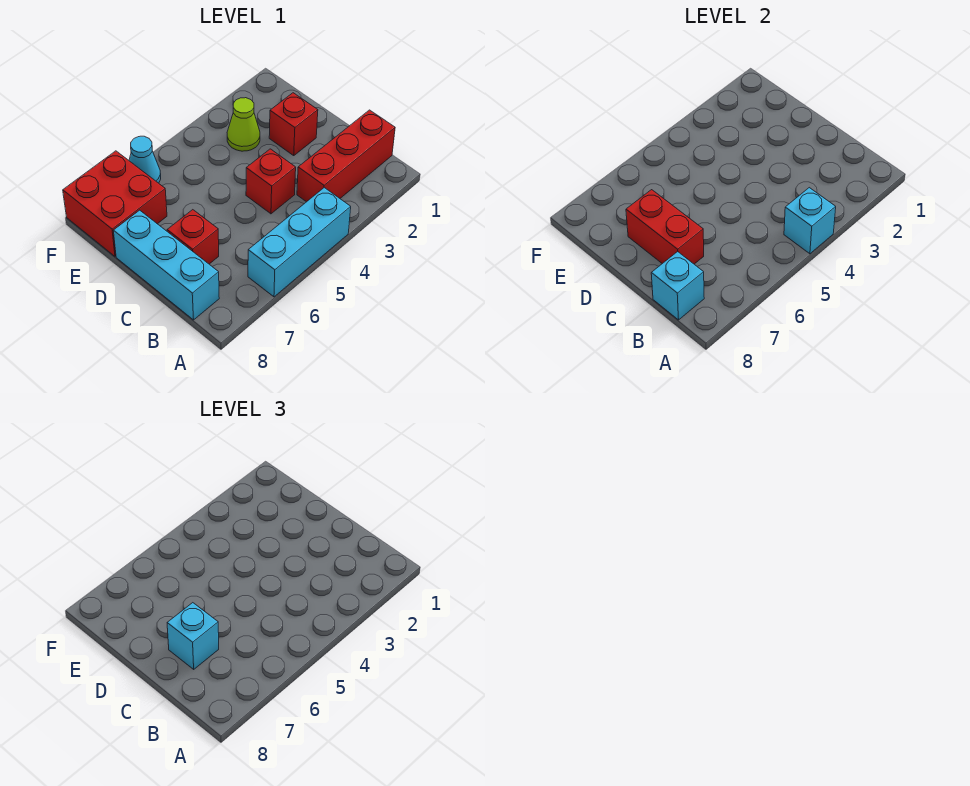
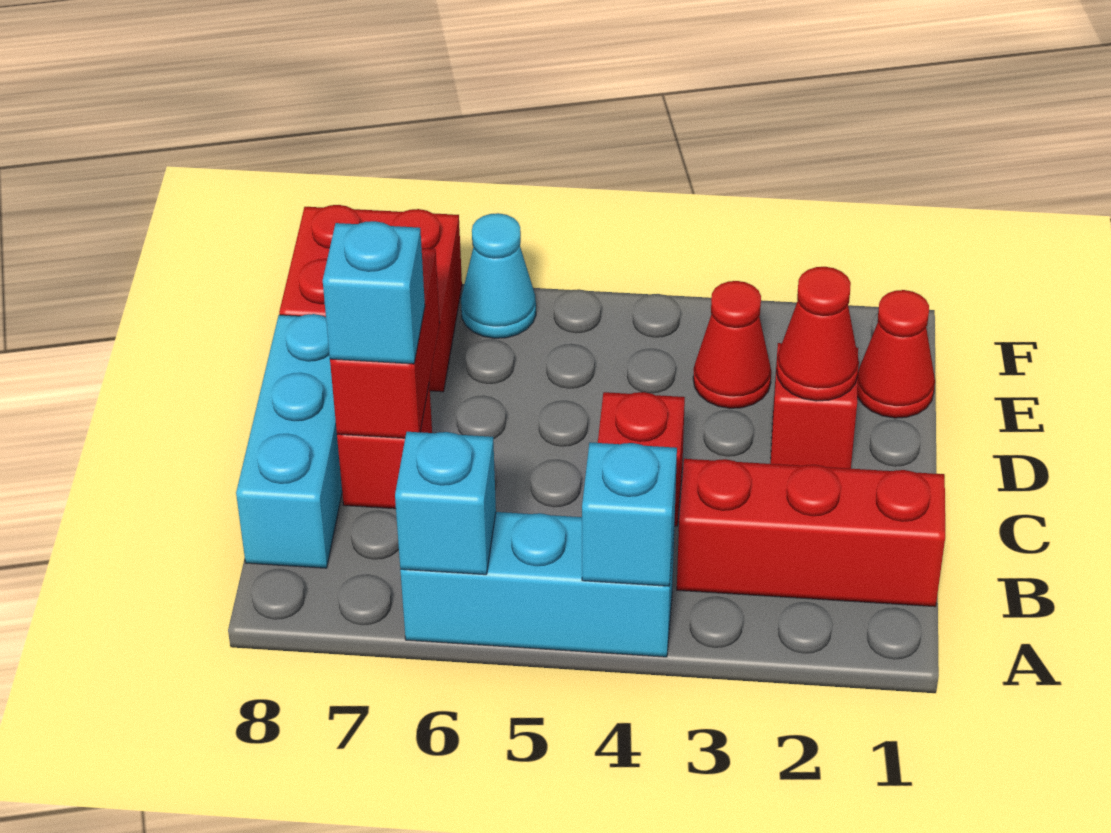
cyan 1x1 brick [651,252,704,320] -> cyan 1x1 brick moved to [395,432,496,575]
none -> red 1x1 cone [777,267,859,401]
none -> red 1x1 cone [857,290,935,418]
lime 1x1 cone [227,98,260,151] -> red 1x1 cone [693,281,771,408]

